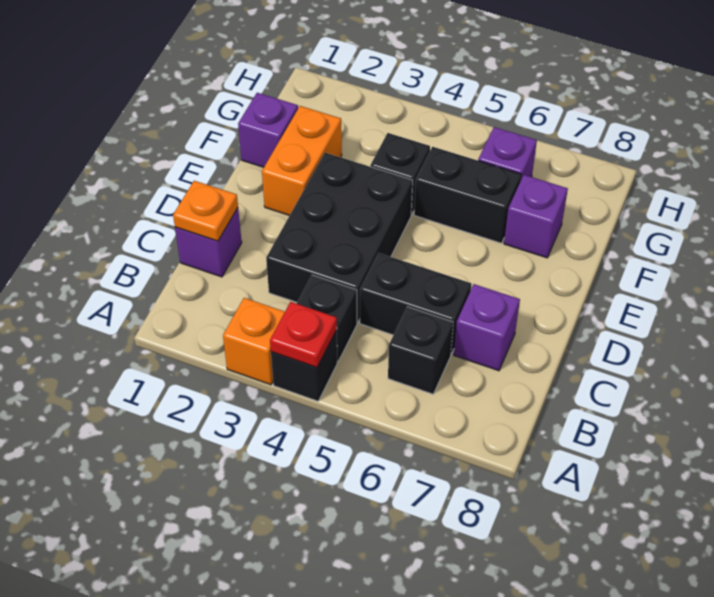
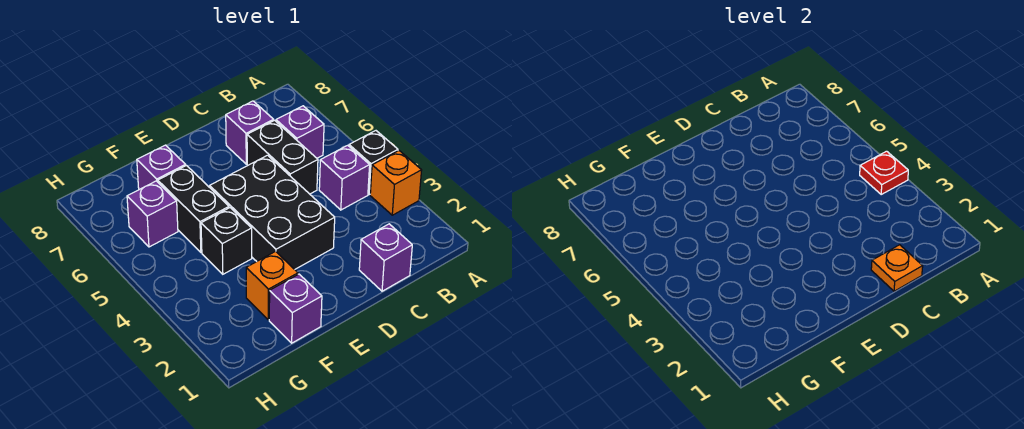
black 1x1 brick [297,275,357,361] -> purple 1x1 brick [319,145,370,210]
black 1x1 brick [388,307,453,394] -> purple 1x1 brick [276,106,324,158]
black 2x3 brick [266,153,413,323] -> black 2x3 brick turned to [210,155,335,269]
orange 1x2 brick [262,106,342,216] -> orange 1x1 brick [246,251,298,320]

